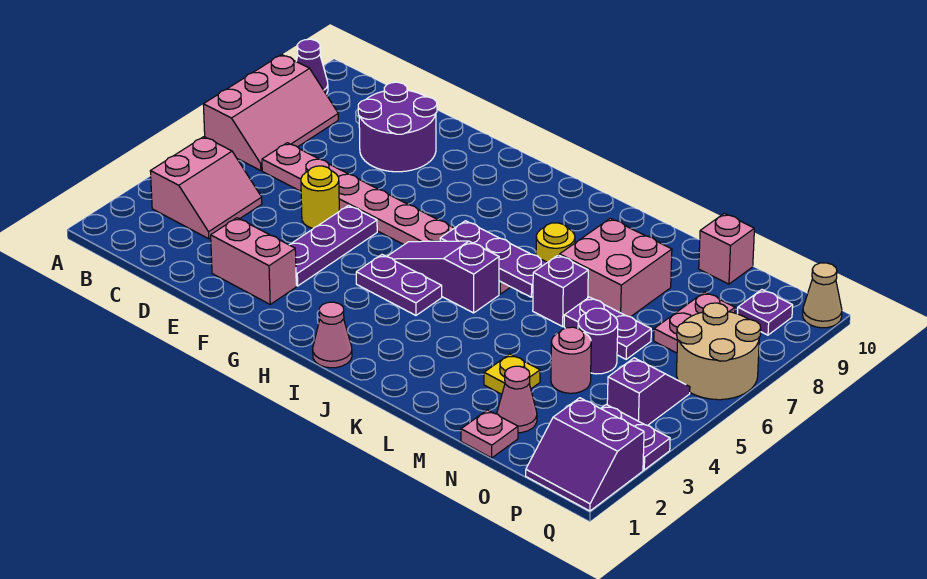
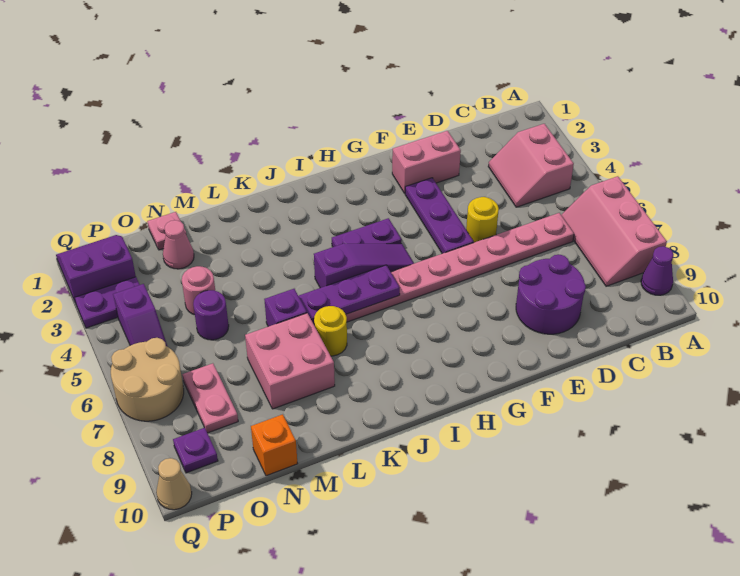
pink 1x1 cone [313,302,352,368] -> none
yellow 1x1 plate [484,354,540,394] -> none
purple 1x2 plate [564,297,651,359] -> none
pink 1x1 brick [699,213,754,284] -> orange 1x1 brick [251,414,298,476]

